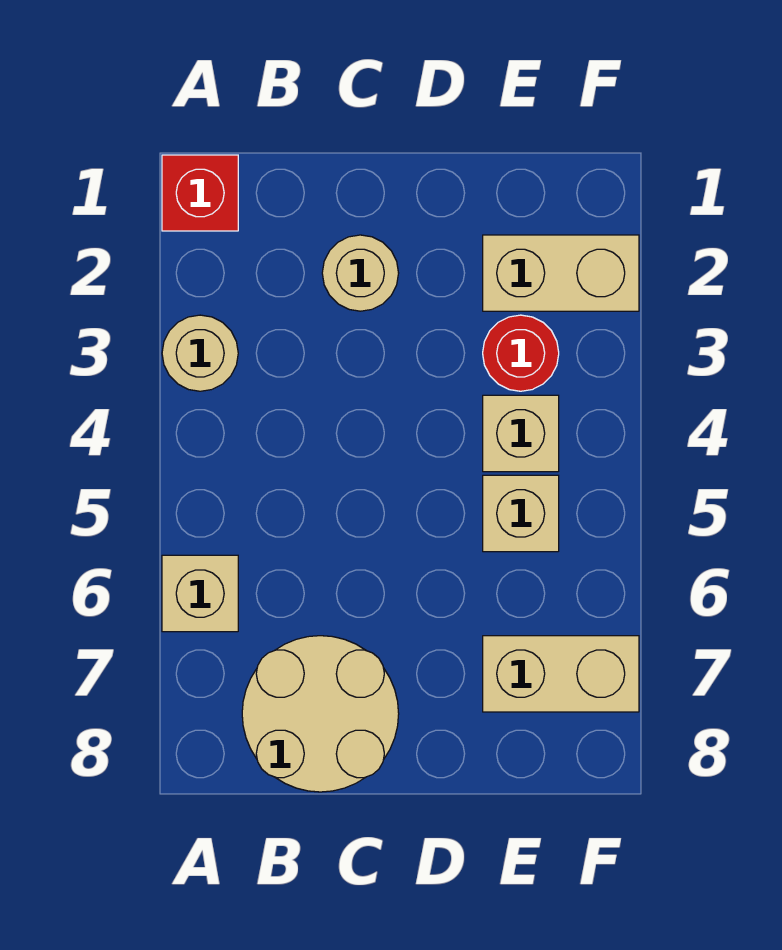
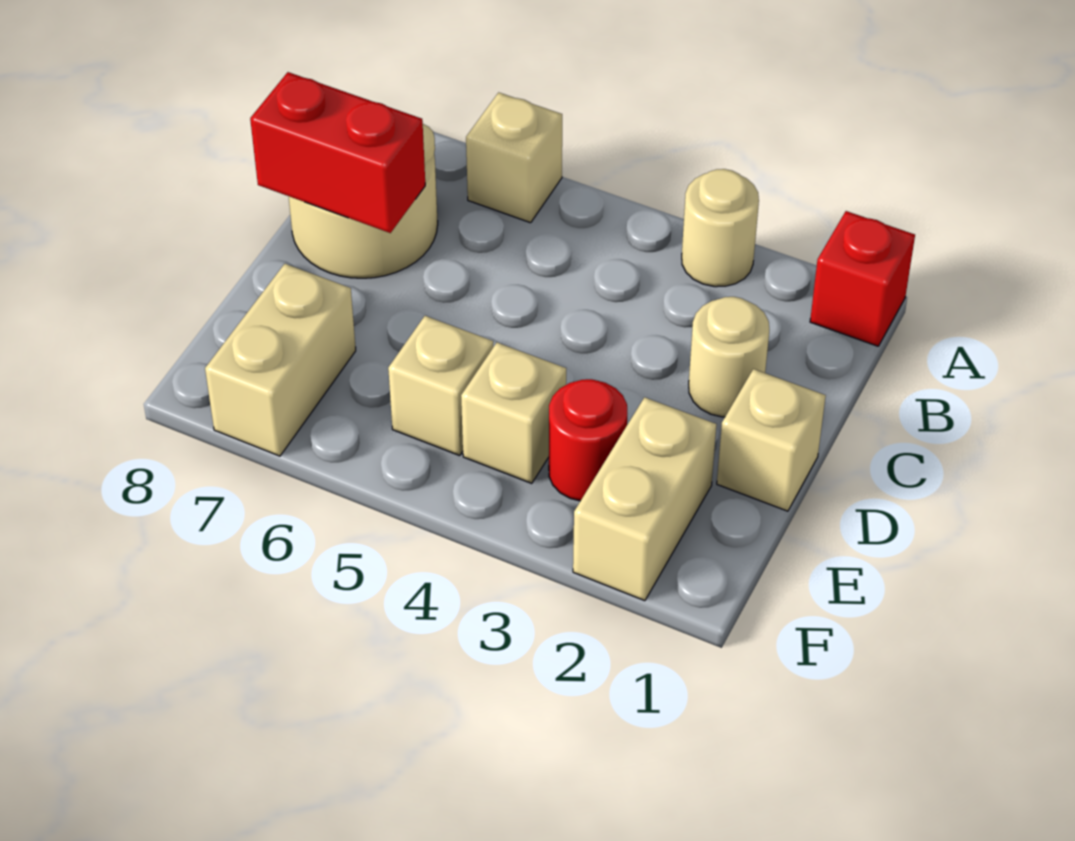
none -> red 1x2 brick [250,72,425,233]
none -> tan 1x1 brick [717,369,826,511]

